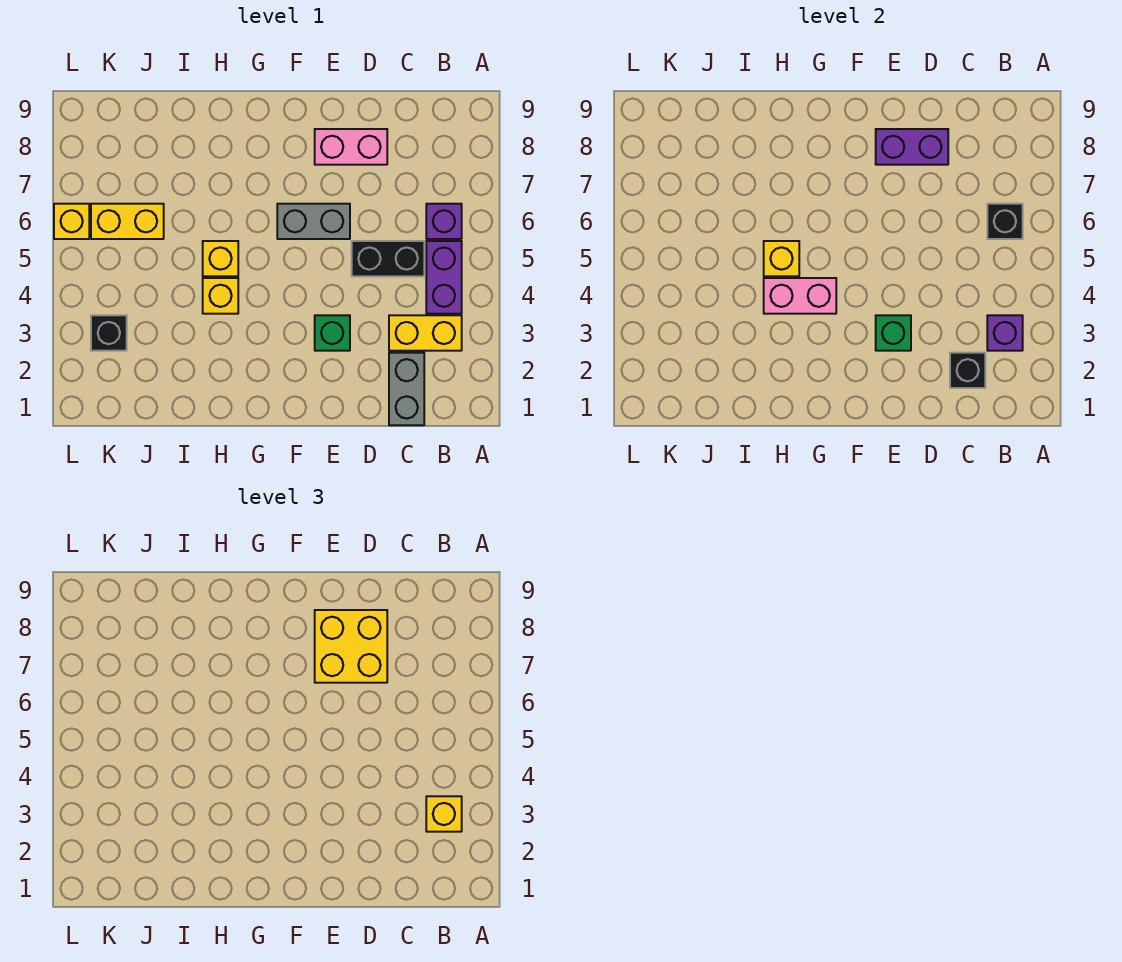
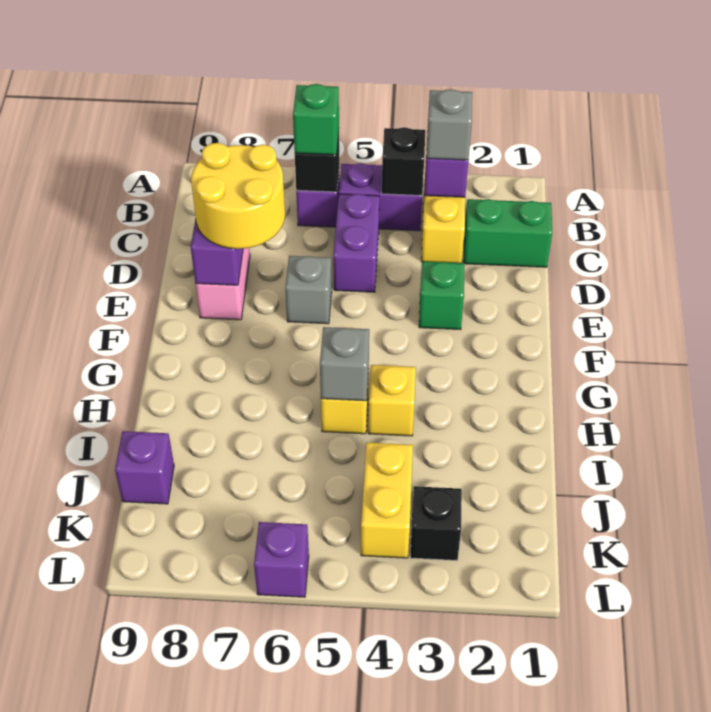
yellow 1x1 brick [426,796,462,832] -> grey 1x1 brick [427,89,472,160]
grey 1x2 brick [389,353,424,425] -> green 1x2 brick [464,199,552,267]
black 1x1 brick [950,353,985,388] -> black 1x1 brick moved to [382,127,425,196]
black 1x2 brick [352,241,424,276] -> purple 1x2 brick [333,194,379,292]
yellow 2x2 brick [315,610,387,683] -> yellow 2x2 round brick [191,143,285,249]
green 1x1 brick [876,315,911,351] -> green 1x1 brick moved to [293,84,339,155]
grey 1x2 brick [277,204,350,239] -> grey 1x1 brick [285,256,332,324]
pink 1x2 brick [764,278,836,314] -> none
yellow 1x1 brick [764,241,799,276] -> grey 1x1 brick [320,327,369,401]
yellow 1x2 brick [91,204,164,239] -> yellow 1x2 brick moved to [361,443,413,558]
none -> purple 1x1 brick [115,431,174,504]
yellow 1x1 brick [54,204,89,239] -> purple 1x1 brick [254,522,309,597]

